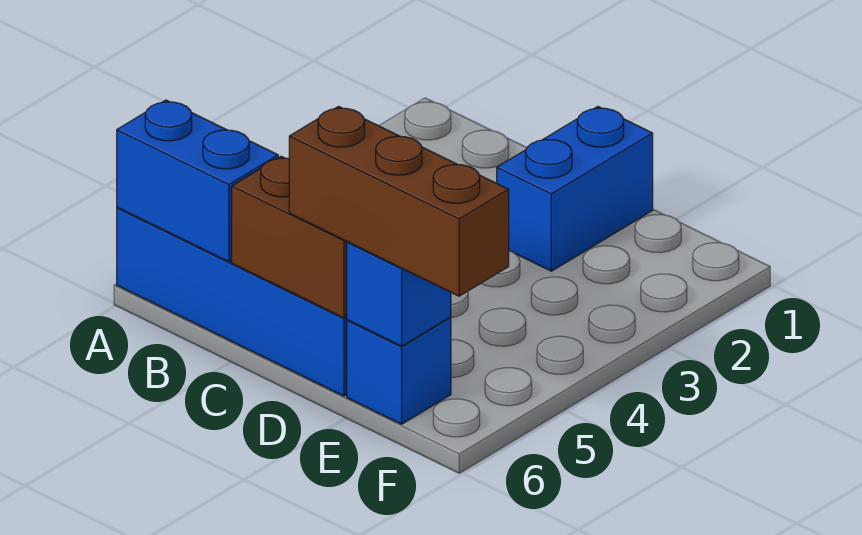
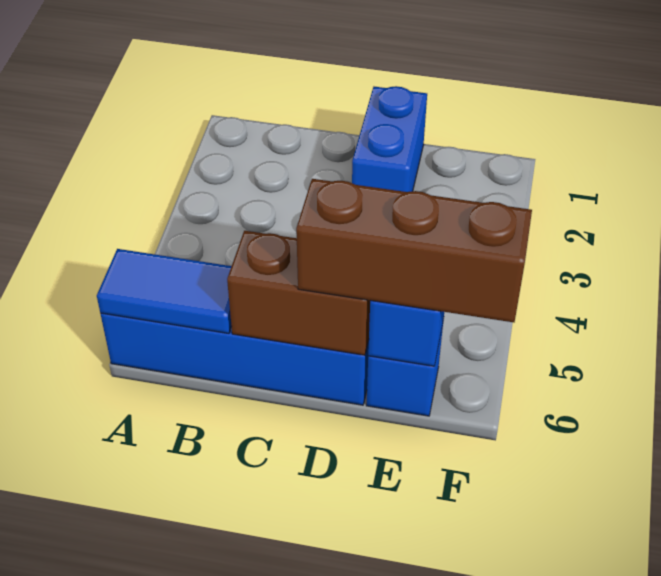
blue 1x2 brick [117,100,278,262] -> blue 1x2 tile [97,249,232,333]

